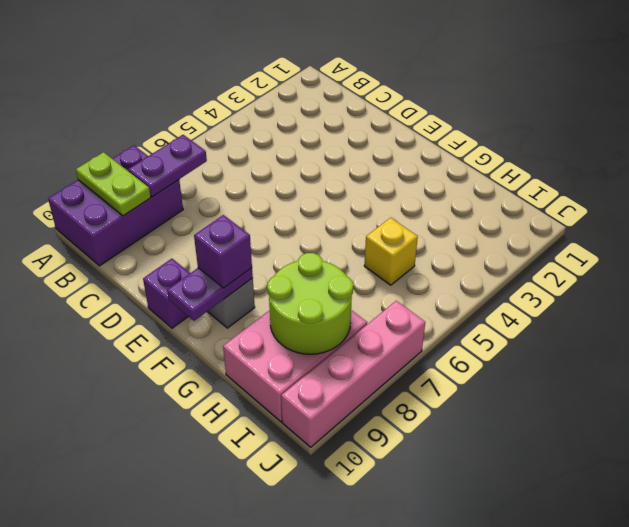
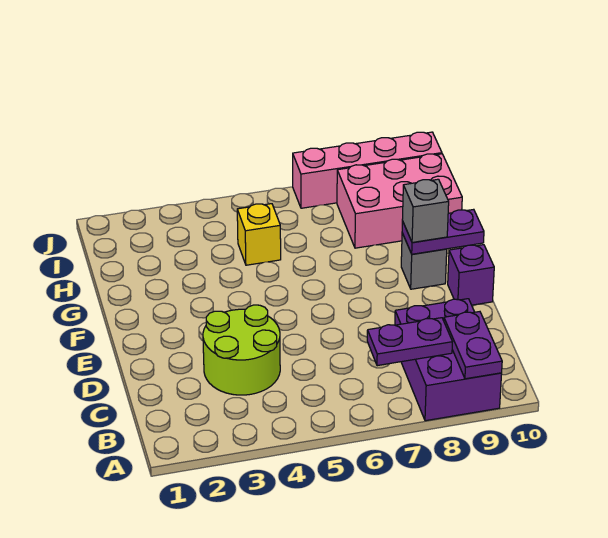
purple 2x3 brick [48,145,183,266] -> purple 2x3 brick turned to [395,299,502,421]
lime 1x2 plate [76,152,151,216] -> purple 1x2 plate [444,312,502,379]
purple 1x1 brick [194,215,252,288] -> grey 1x1 brick [402,179,449,242]
lime 2x2 round brick [267,253,353,354] -> lime 2x2 round brick moved to [203,305,280,395]

